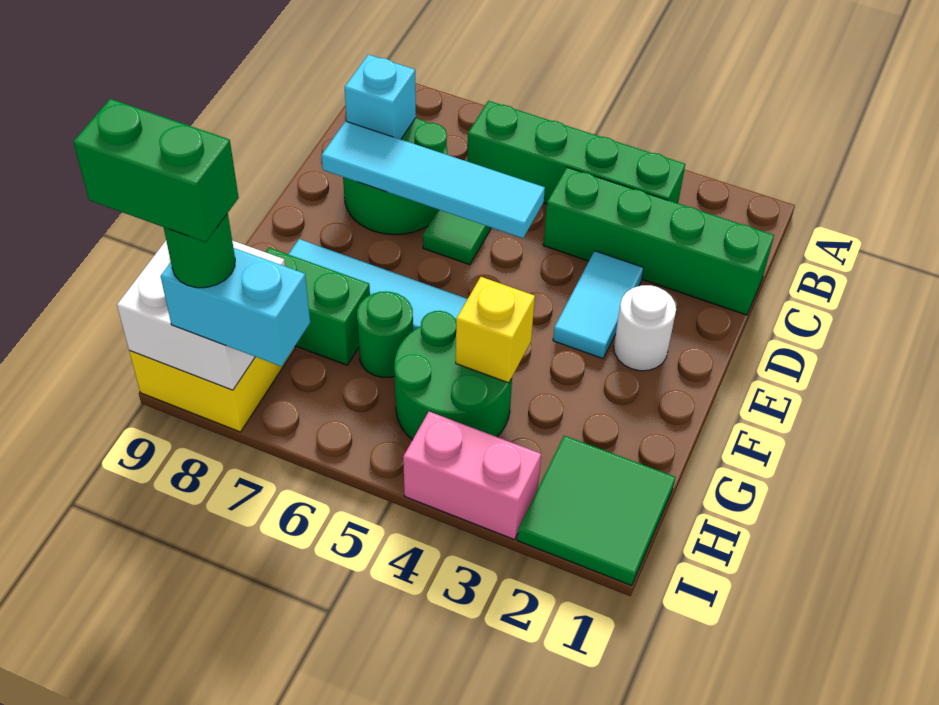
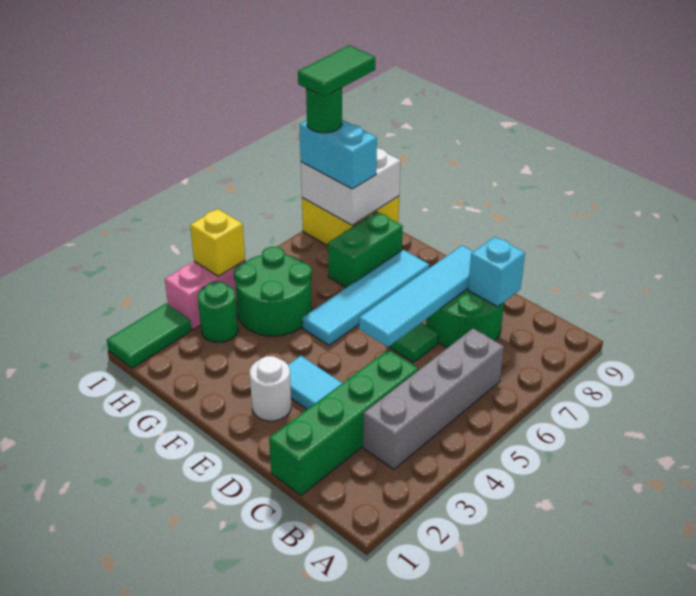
green 1x4 brick [467,101,685,204] -> grey 1x4 brick [363,329,504,469]
yellow 1x1 brick [456,277,535,383] -> yellow 1x1 brick moved to [190,209,245,276]
green 1x1 round brick [357,291,413,377] -> green 1x1 round brick moved to [198,282,238,342]
green 2x2 tile [517,436,676,586] -> green 1x2 tile [107,303,191,368]
cyan 1x2 brick [161,248,310,366] -> cyan 1x2 brick turned to [299,120,377,189]
green 1x2 brick [73,99,239,242] -> green 1x2 tile [298,45,375,97]

